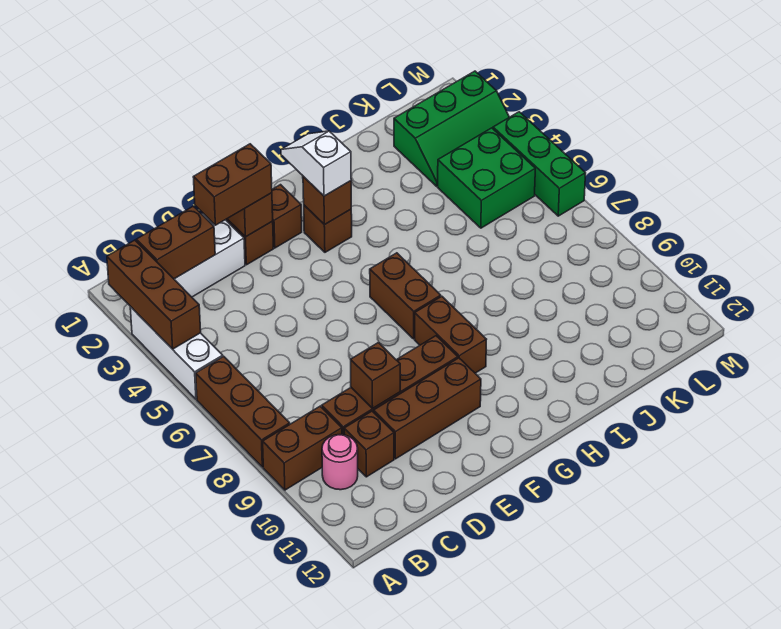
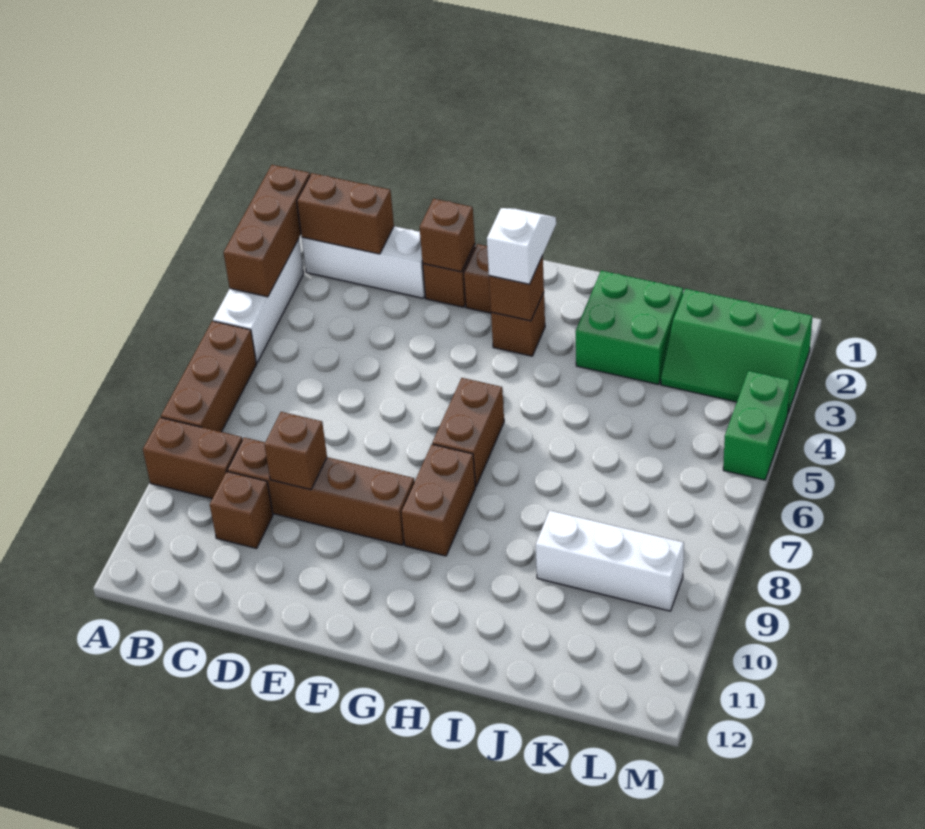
pink 1x1 round brick [322,435,358,490] -> none
brown 1x2 brick [193,144,272,225] -> none
brown 1x3 brick [374,358,481,459] -> none
none -> white 1x3 brick [536,510,684,611]
green 2x2 brick [438,128,535,228] -> green 2x2 brick moved to [575,271,683,384]
green 1x3 brick [493,112,586,216] -> green 1x2 brick [723,371,790,480]

